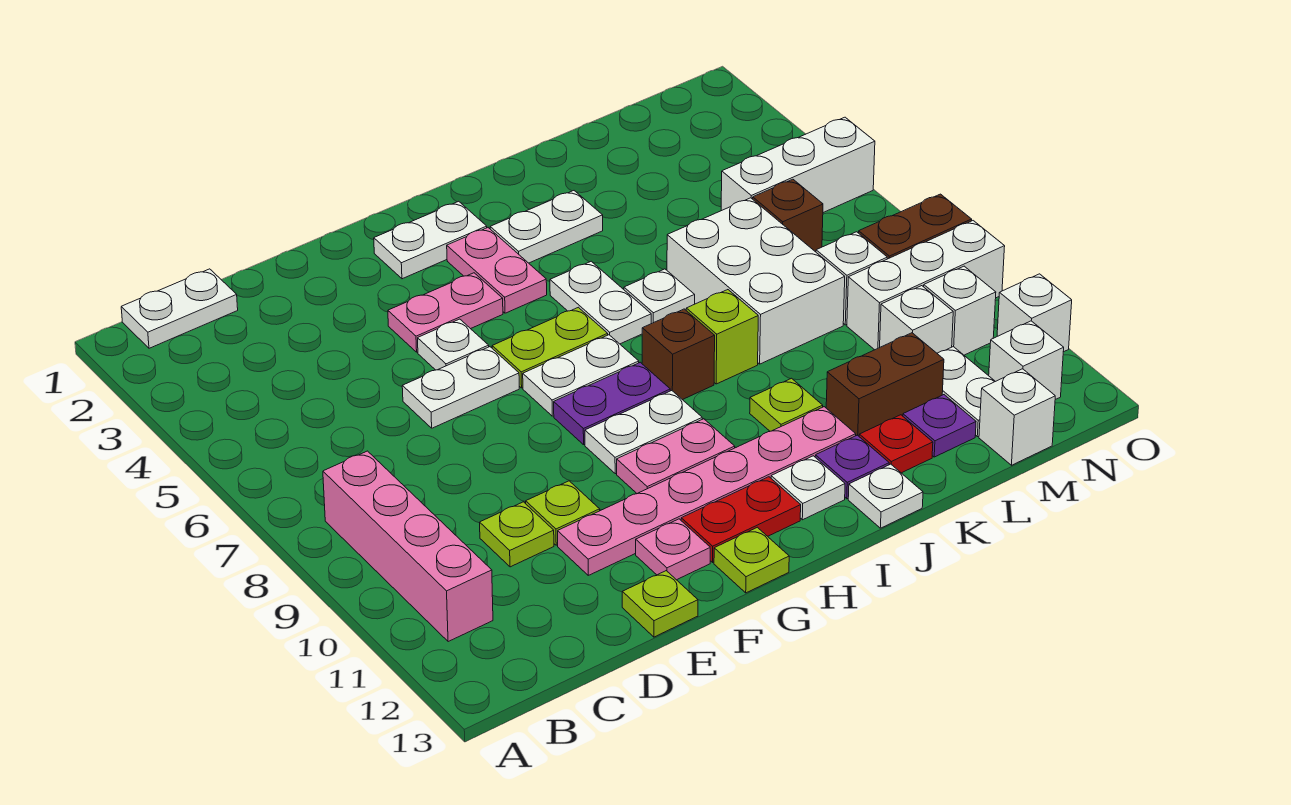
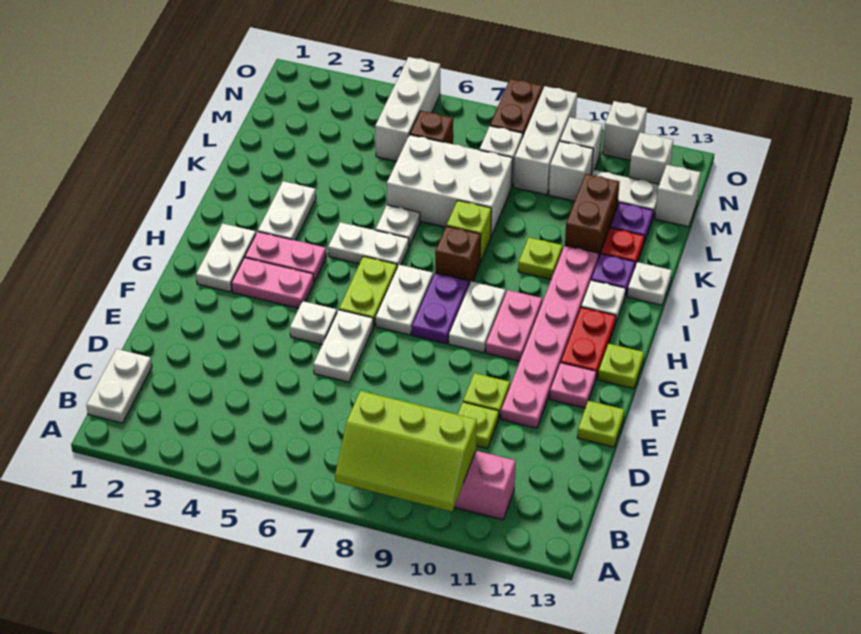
none -> lime 2x3 slope [335,391,477,511]
pink 1x2 plate [388,273,503,352] -> pink 1x2 plate turned to [231,258,314,308]

